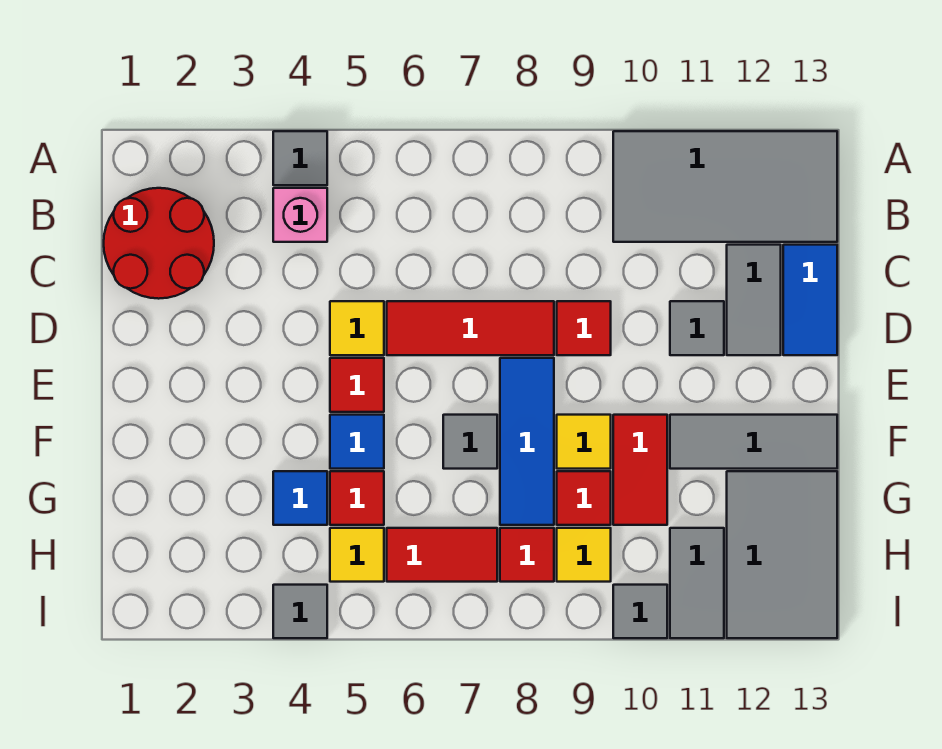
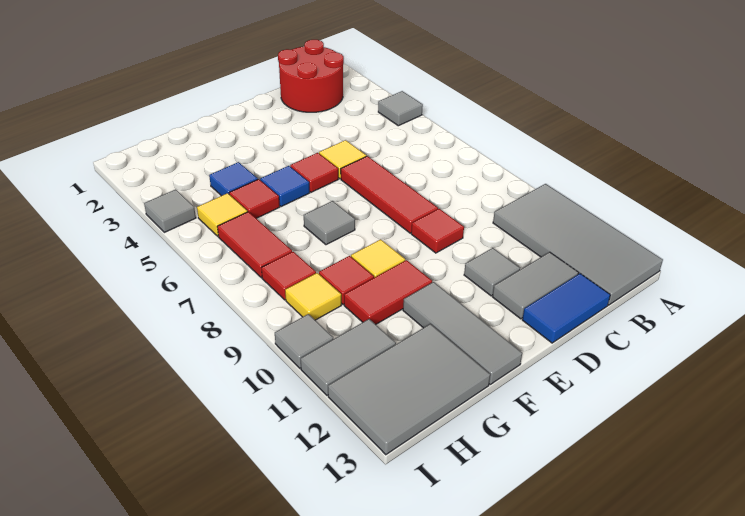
pink 1x1 brick [273,188,327,242] -> none
blue 1x3 tile [500,358,554,525] -> none

